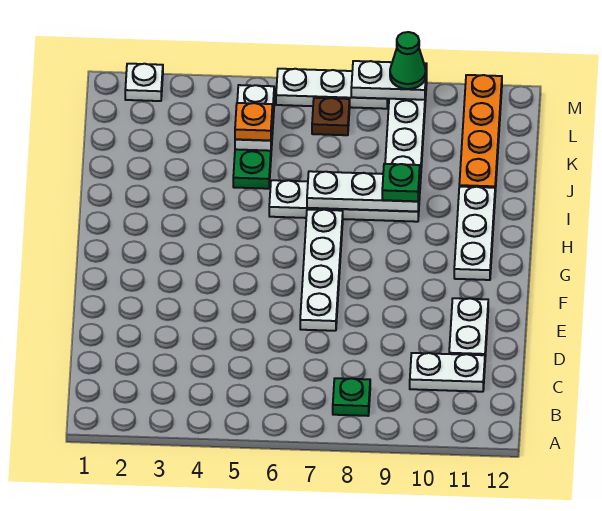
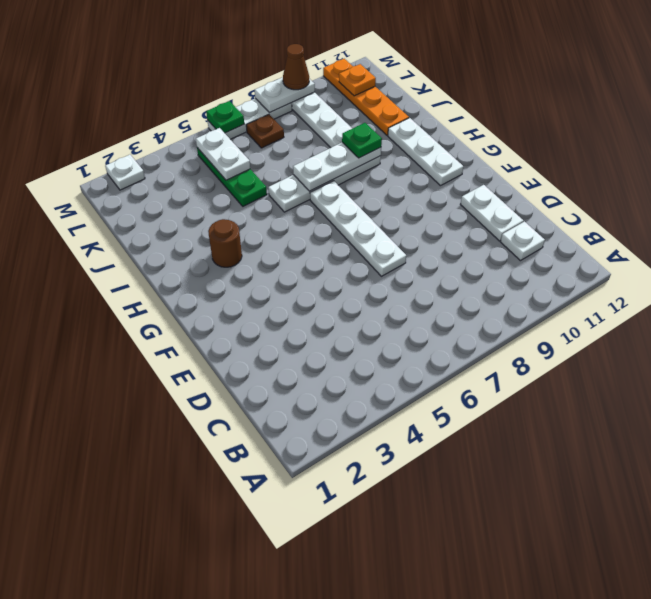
green 1x1 plate [333,378,370,416] -> green 1x1 plate moved to [206,101,244,133]
white 1x2 plate [410,353,485,392] -> white 1x1 plate [501,222,545,261]
none -> brown 1x1 round brick [208,219,242,267]
orange 1x1 plate [235,103,273,140] -> orange 1x1 plate moved to [339,64,376,96]
green 1x1 cone [390,32,426,89] -> brown 1x1 cone [283,44,309,90]

